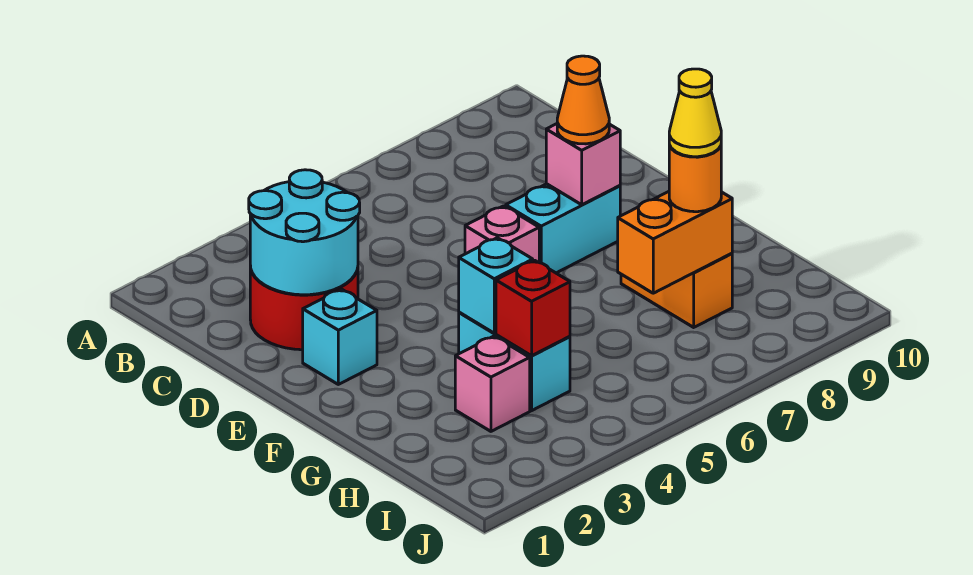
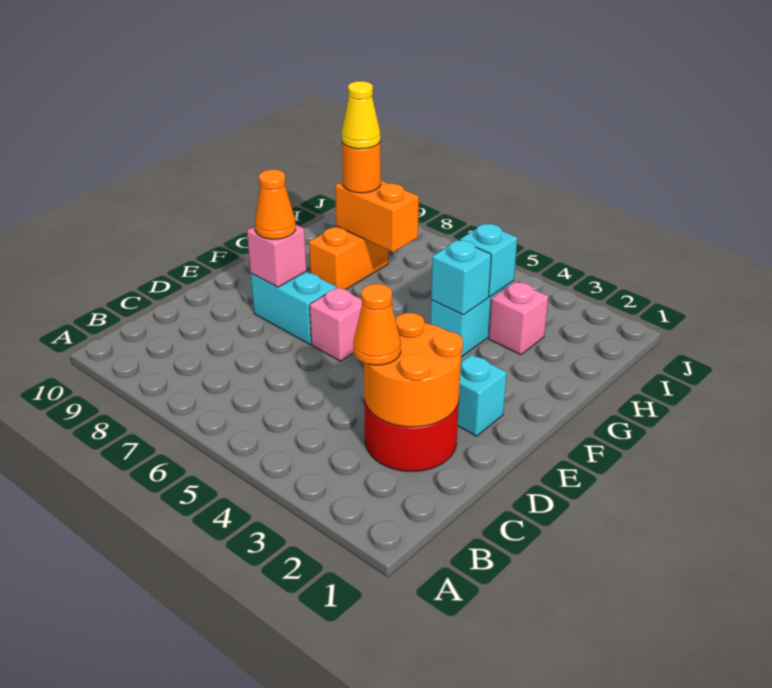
cyan 2x2 round brick [249,170,360,295] -> orange 2x2 round brick [364,313,463,427]
none -> orange 1x1 cone [353,284,401,365]
red 1x1 brick [496,260,570,356] -> cyan 1x1 brick [460,224,517,297]

